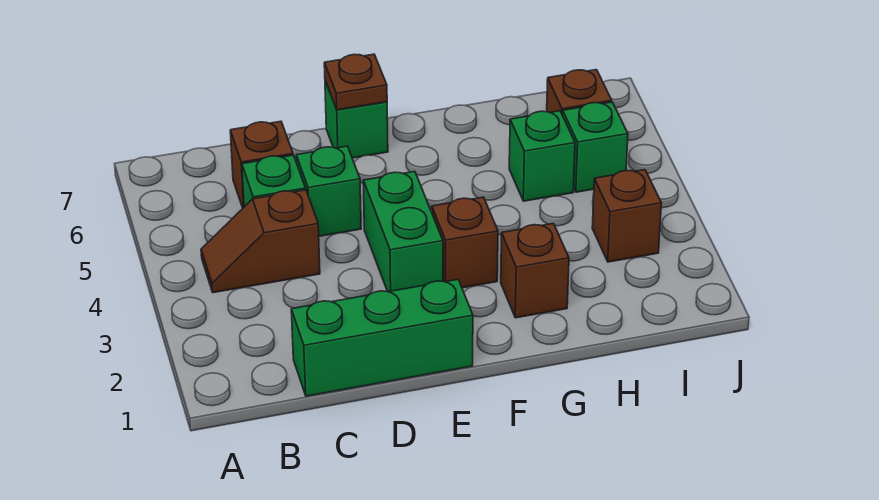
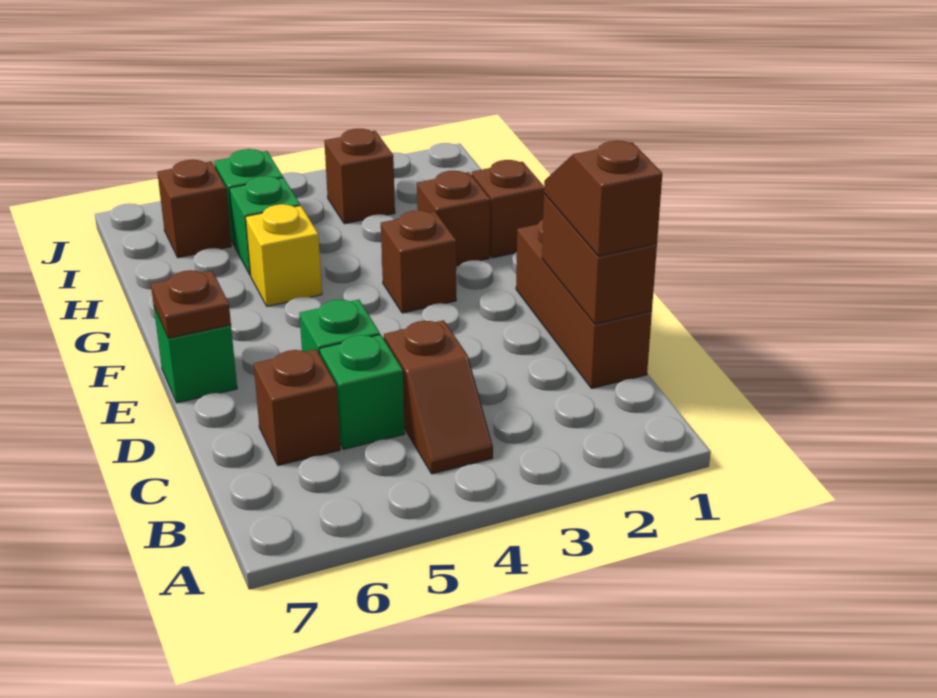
green 1x3 brick [291,279,473,396] -> brown 1x3 brick [516,219,652,388]
none -> brown 1x2 brick [542,194,657,324]
none -> brown 1x2 slope [544,141,662,256]
green 1x2 brick [363,171,443,292] -> none
none -> brown 1x1 brick [472,160,544,258]
none -> yellow 1x1 brick [246,204,322,306]

